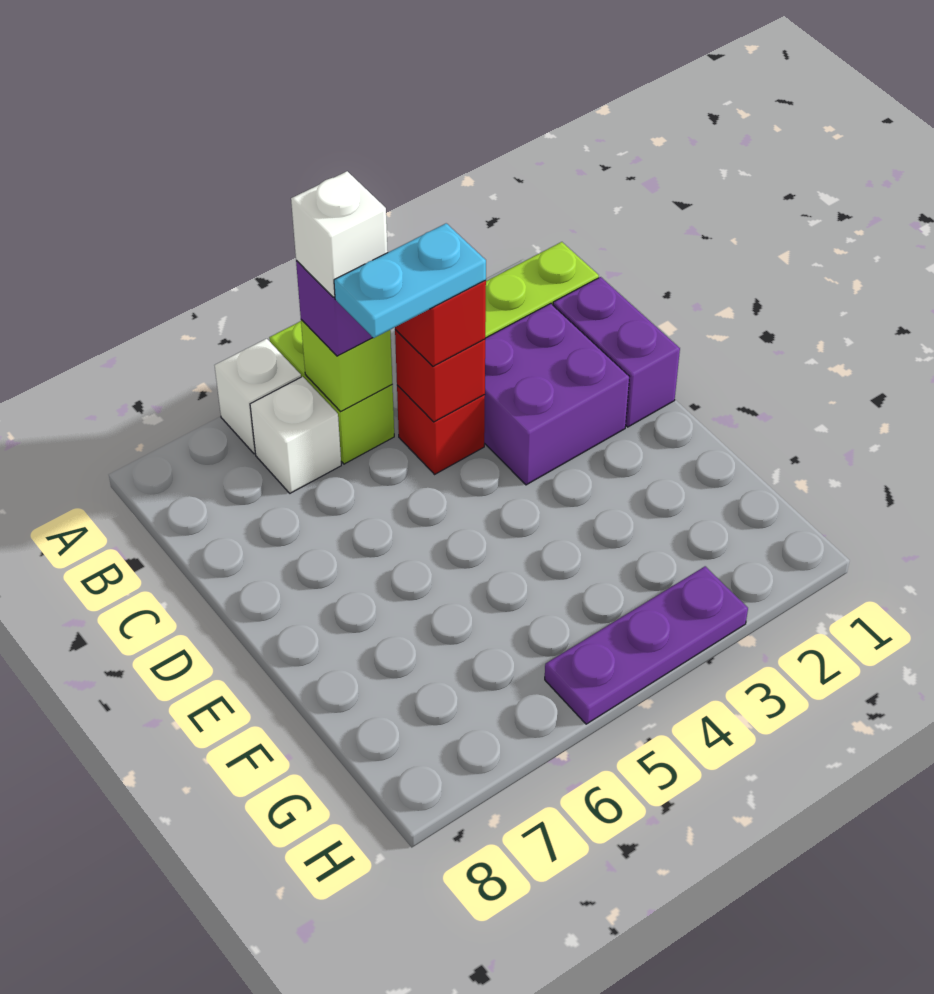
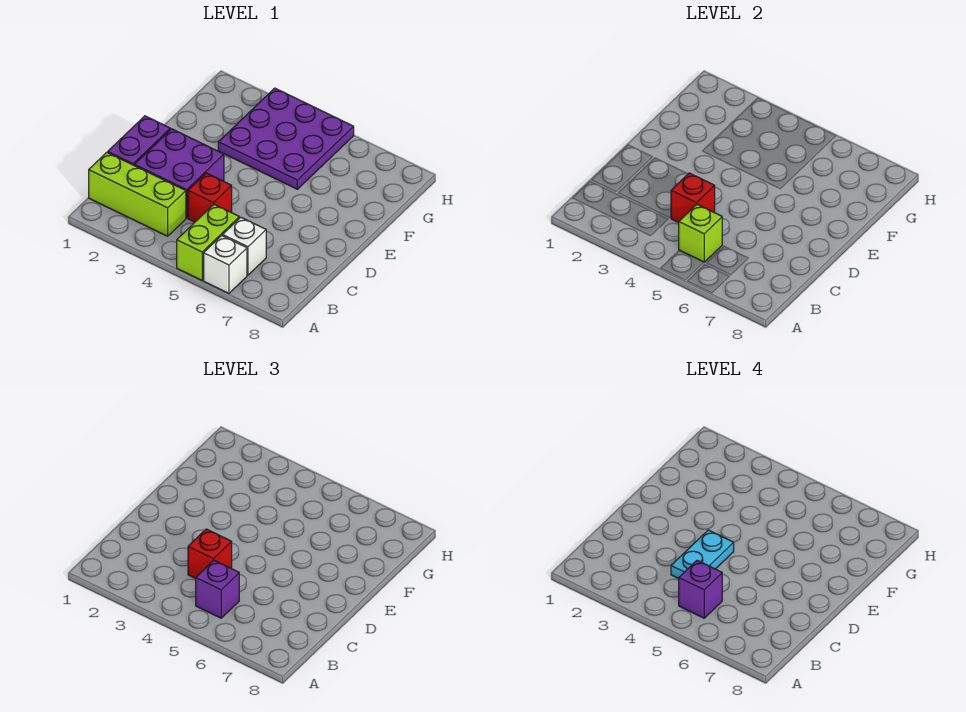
white 1x1 brick [291,171,388,297] -> purple 1x1 brick [679,560,722,618]
cyan 1x2 plate [334,223,486,338] -> cyan 1x2 plate turned to [671,530,734,579]
purple 1x3 plate [545,566,748,724] -> purple 3x3 plate [218,88,354,189]

